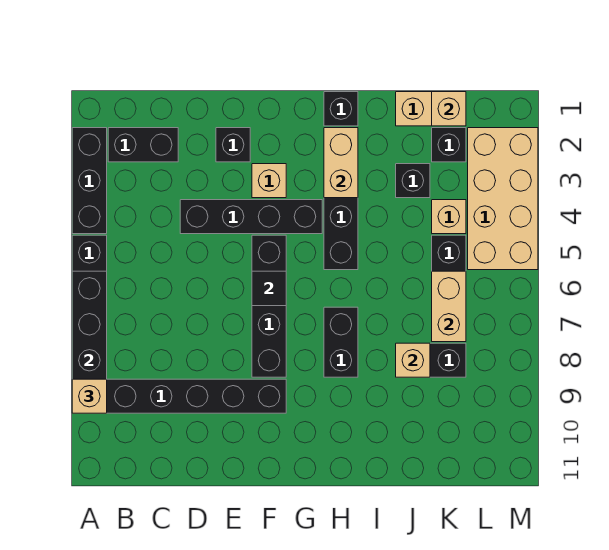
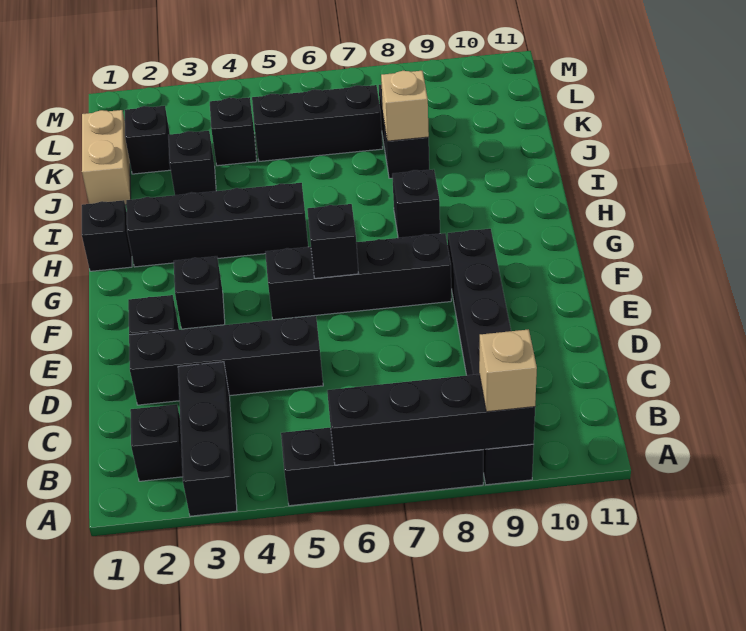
black 1x3 brick [72,128,107,234] -> black 1x3 brick turned to [178,362,237,516]
black 1x2 brick [108,128,178,162] -> black 1x1 brick [130,404,183,481]
black 1x4 brick [180,200,322,234] -> black 1x4 brick turned to [129,316,323,405]
tan 1x1 brick [252,164,286,198] -> black 1x1 brick [174,256,225,329]
black 1x1 tile [252,271,286,306] -> black 1x1 brick [307,204,359,278]
tan 1x2 brick [324,128,358,198] -> none
black 1x2 brick [324,307,358,377] -> black 1x1 brick [392,169,440,238]
tan 1x1 brick [432,92,466,126] -> none
tan 1x1 brick [432,200,466,234] -> black 1x1 brick [210,97,257,166]
tan 1x2 brick [432,271,466,342] -> none
tan 2x4 brick [468,128,538,270] -> none

